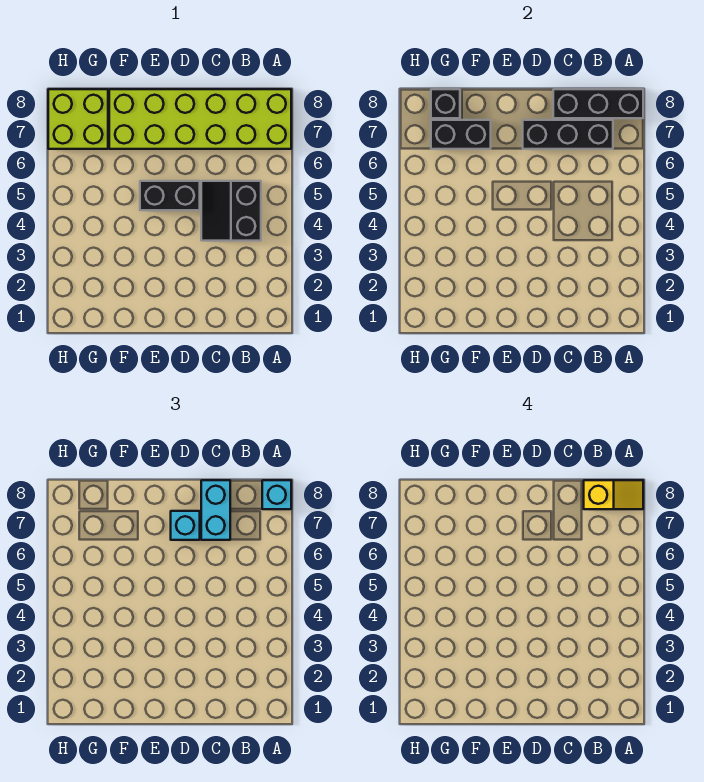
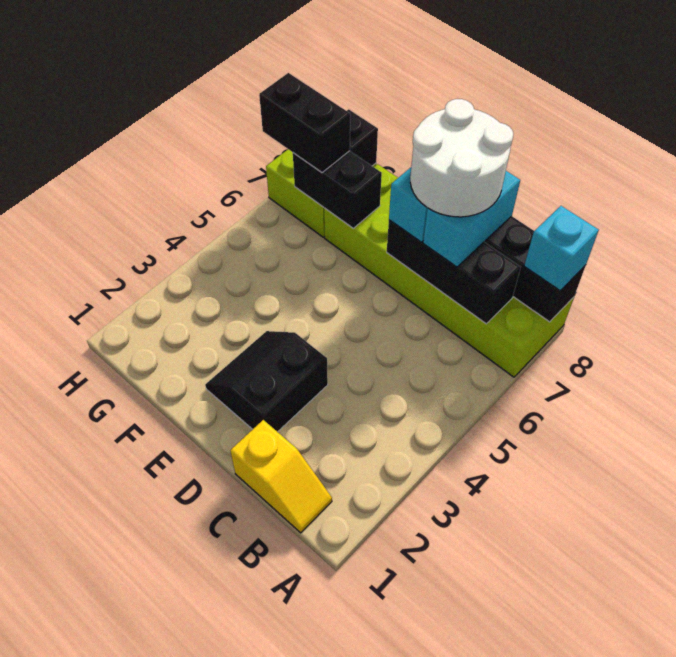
yellow 1x2 slope [584,480,643,509] -> yellow 1x2 slope moved to [230,420,332,533]
black 2x2 slope [201,181,261,241] -> black 2x2 slope moved to [205,331,328,432]
none -> white 2x2 round brick [410,99,513,217]
black 1x2 brick [140,181,200,210] -> black 1x2 brick moved to [259,73,350,173]

